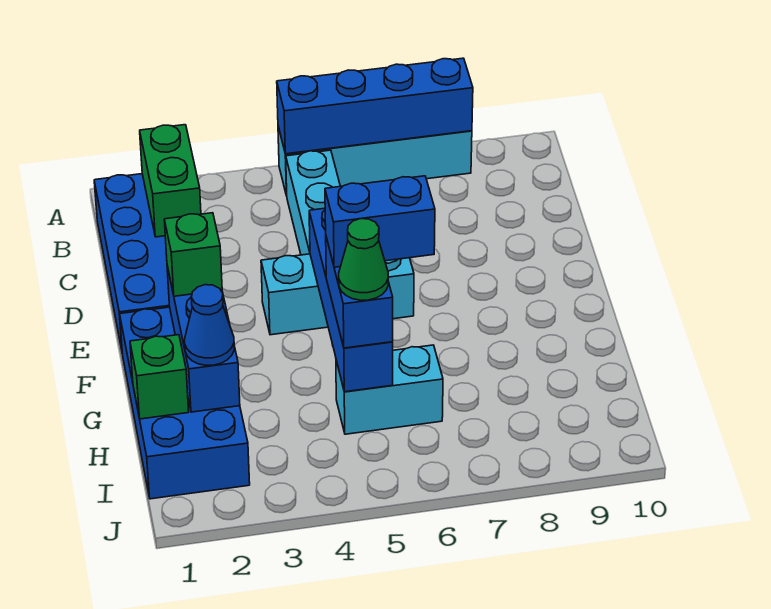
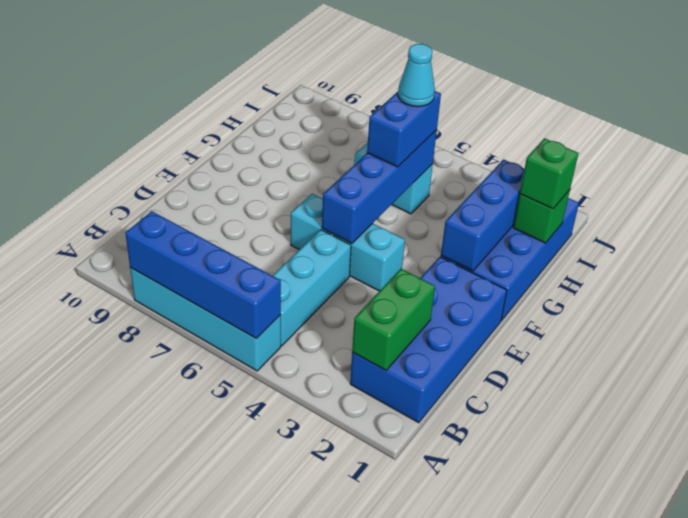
green 1x1 brick [164,213,222,296] -> green 1x1 brick moved to [520,138,578,209]
blue 1x2 brick [325,176,435,267] -> none
blue 1x1 cone [185,285,234,365] -> none
green 1x1 cone [339,219,388,300] -> cyan 1x1 cone [398,44,435,107]

